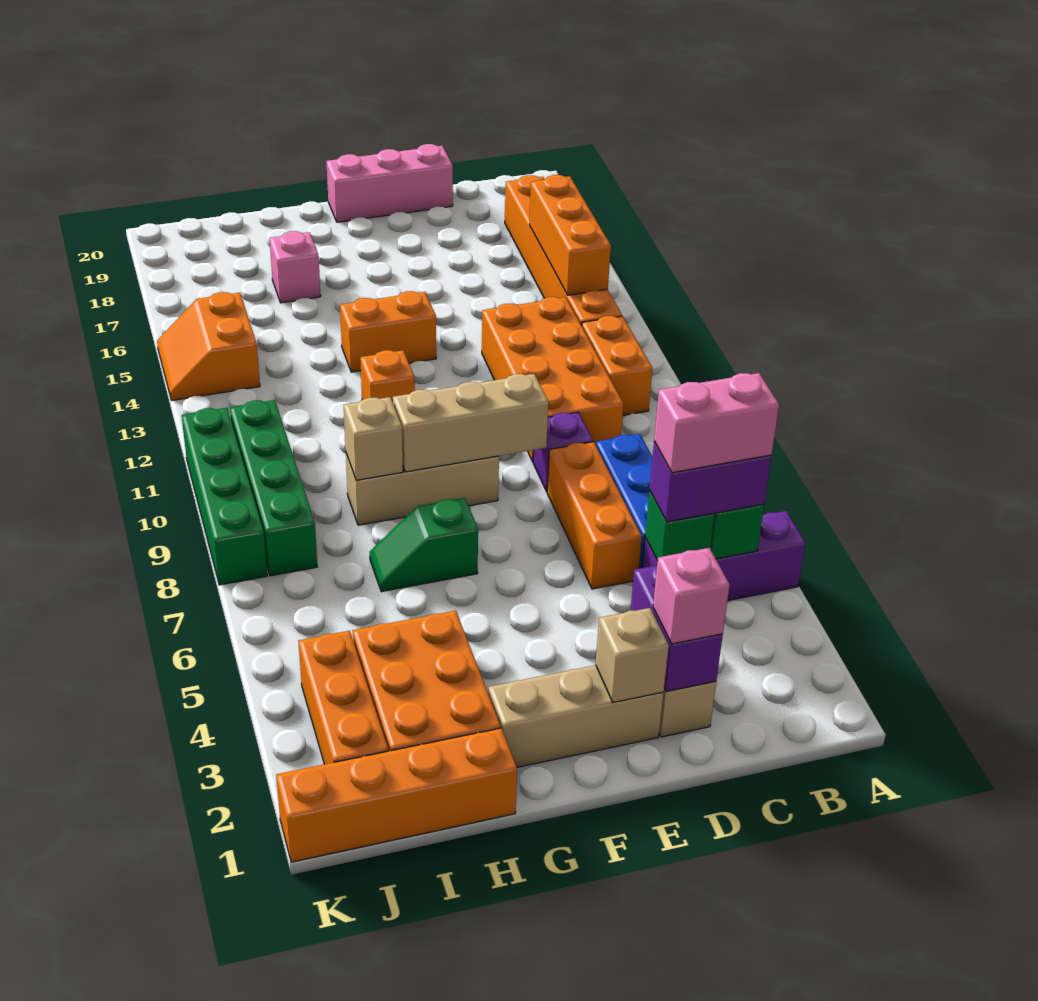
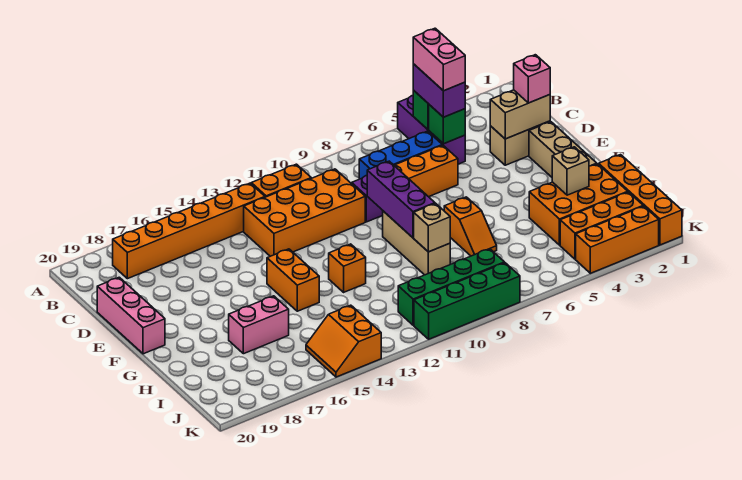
orange 1x3 brick [530,175,611,295] -> orange 1x3 brick moved to [576,206,659,273]
purple 1x2 brick [631,566,723,692] -> tan 1x2 brick [490,90,550,139]
tan 1x1 brick [596,608,669,702] -> tan 1x1 brick moved to [552,147,589,195]
tan 1x3 brick [393,374,549,472] -> purple 1x3 brick [367,161,435,238]
green 1x2 slope [370,498,478,592] -> orange 1x2 slope [444,197,497,256]
pink 1x1 brick [270,231,321,303] -> pink 1x2 brick [229,296,289,354]
orange 2x2 slope [157,292,260,400] -> orange 2x2 slope turned to [306,305,381,377]

